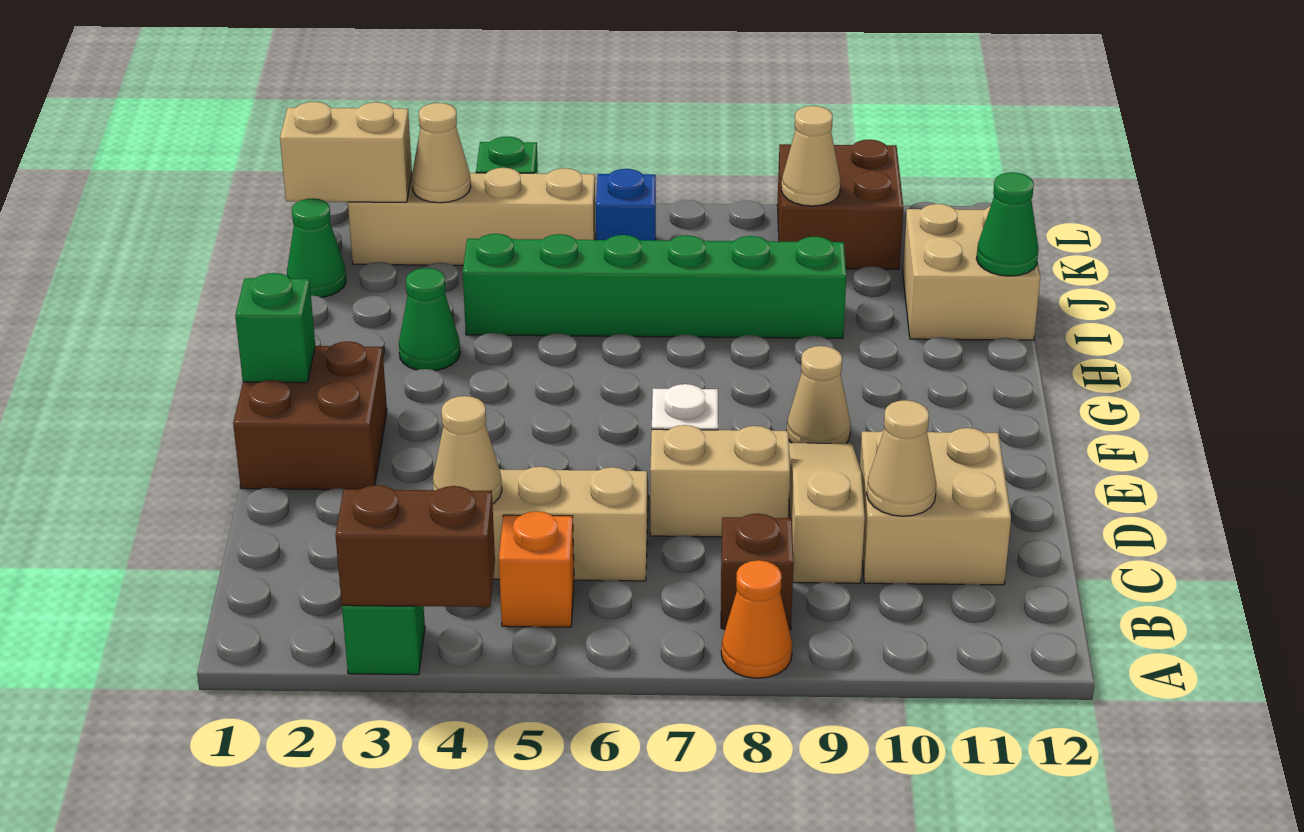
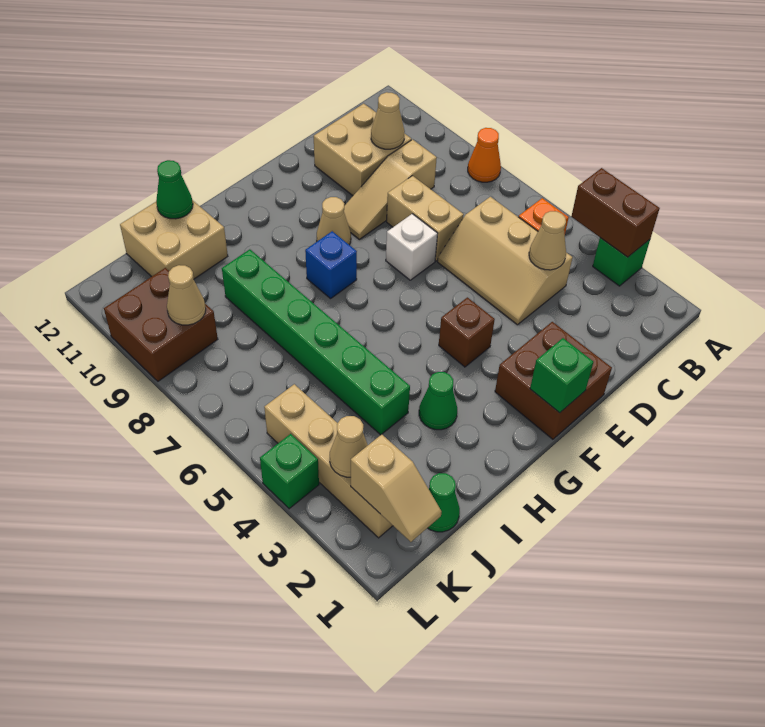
brown 1x1 brick [721,514,794,630] -> brown 1x1 brick moved to [439,297,495,367]
tan 1x2 brick [280,102,412,202] -> tan 1x2 slope [351,434,441,542]
blue 1x1 brick [596,169,656,240] -> blue 1x1 brick moved to [305,231,357,299]

